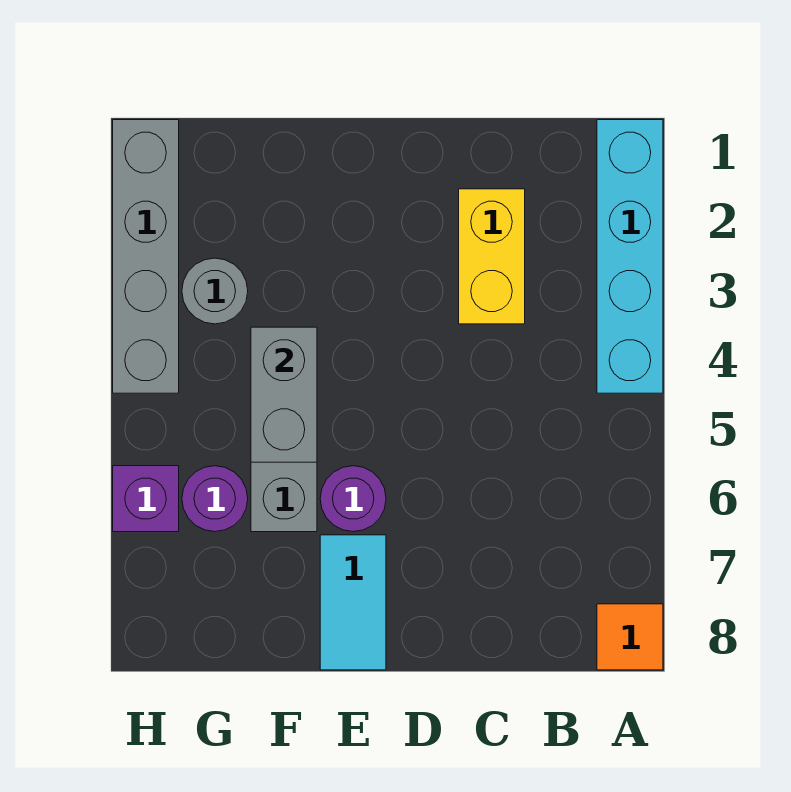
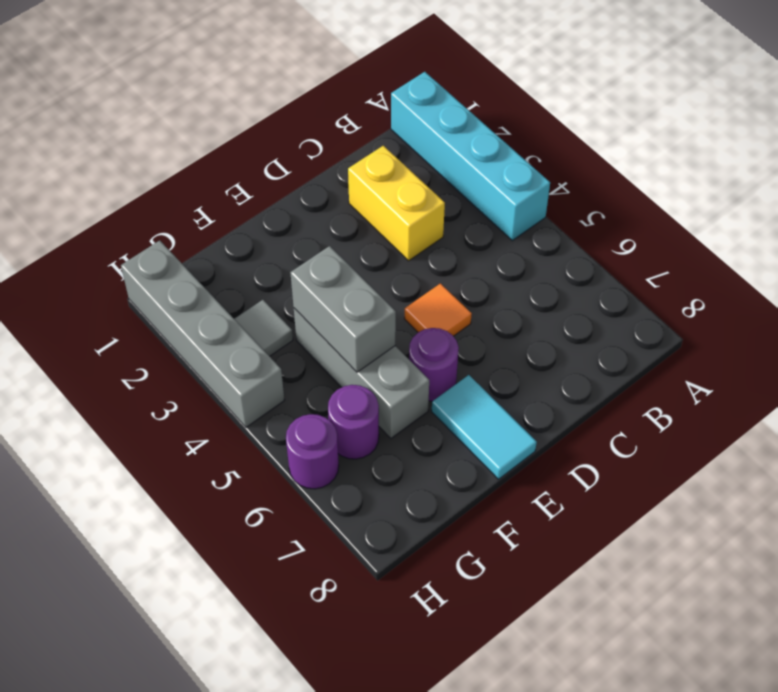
orange 1x1 tile [597,604,663,670] -> orange 1x1 tile moved to [405,284,472,336]
grey 1x1 round brick [182,258,248,324] -> grey 1x1 tile [235,300,293,356]
purple 1x1 brick [113,466,179,532] -> purple 1x1 round brick [286,414,339,489]

